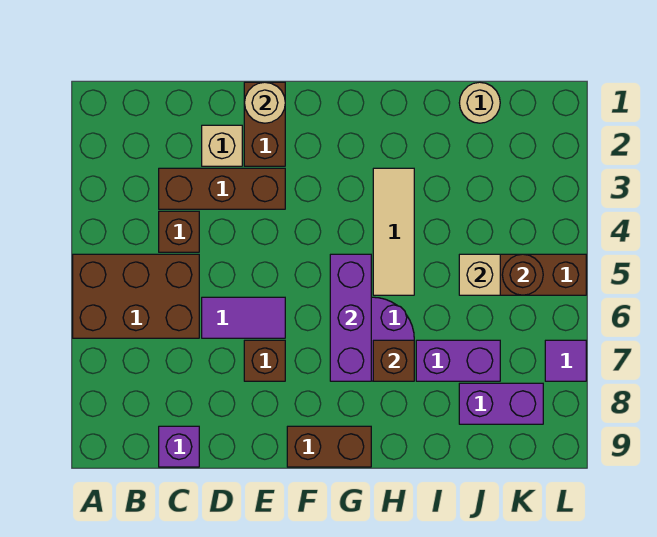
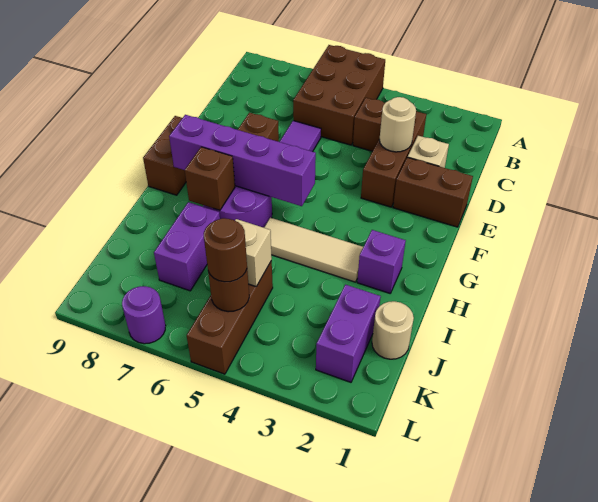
purple 1x1 brick [159,426,199,467] -> purple 1x1 brick moved to [357,230,406,293]
tan 1x1 round brick [244,82,285,123] -> tan 1x1 round brick moved to [379,97,416,152]
purple 1x3 brick [330,254,371,381] -> purple 1x4 brick [169,115,316,206]
purple 1x2 brick [459,383,543,424] -> purple 1x2 brick moved to [316,285,381,382]
none -> brown 1x1 round brick [204,218,247,282]
purple 1x1 tile [545,340,586,381] -> purple 1x1 round brick [122,286,166,344]

